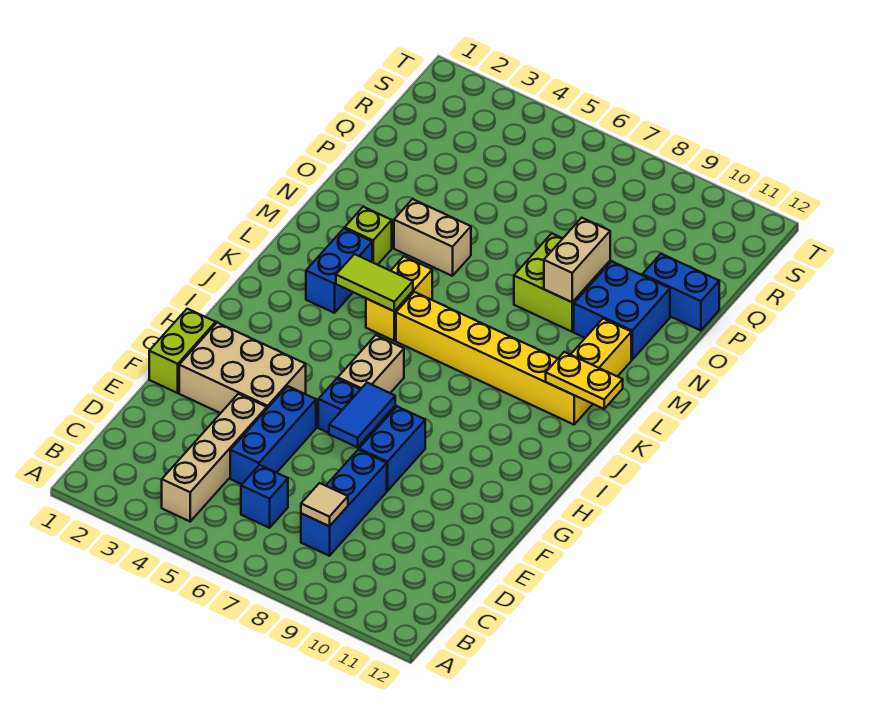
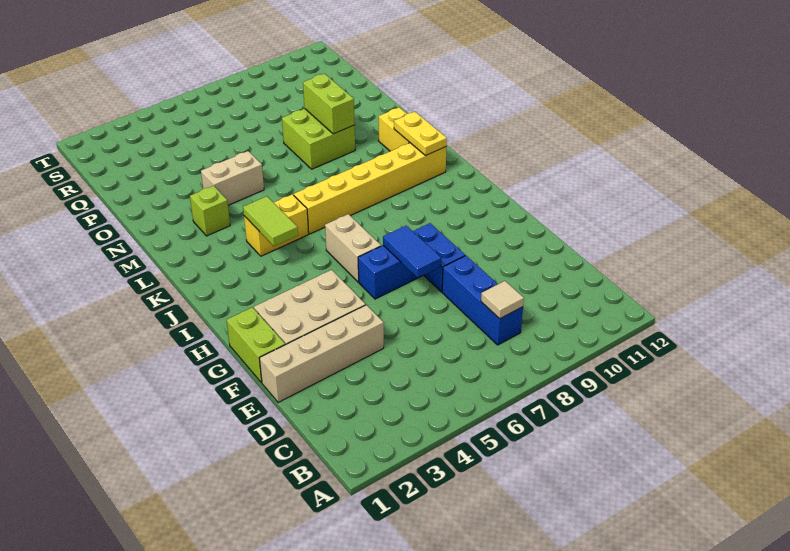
tan 1x4 brick [162,394,267,521] -> tan 1x4 brick turned to [259,305,384,402]
blue 1x1 brick [241,465,288,528] -> none
blue 1x3 brick [230,386,316,484] -> none
blue 1x2 brick [306,228,372,313] -> none
lime 1x2 tile [336,254,413,311] -> lime 1x2 tile turned to [243,196,298,246]
yellow 1x2 brick [366,256,432,341] -> yellow 1x2 brick turned to [244,194,309,256]
yellow 1x2 plate [546,352,623,409] -> yellow 1x2 plate turned to [394,112,447,156]
tan 1x2 brick [544,218,610,302] -> lime 1x2 brick [303,74,355,134]
blue 2x2 brick [574,261,670,360] -> none
blue 1x2 brick [643,254,719,330] -> none

